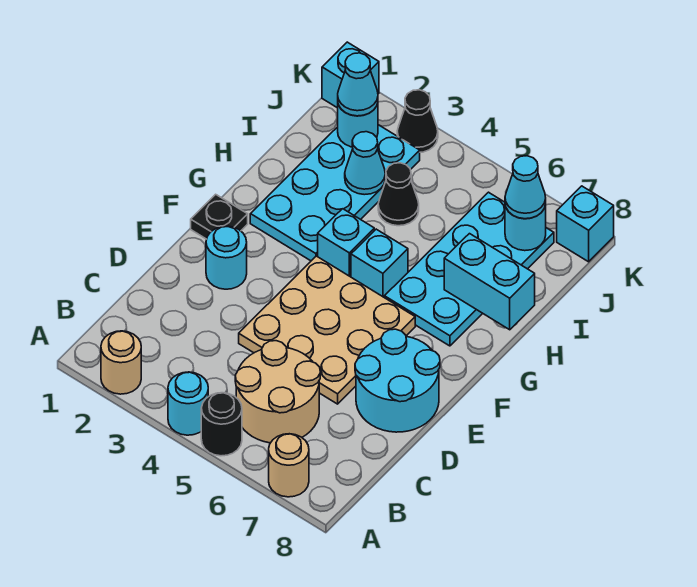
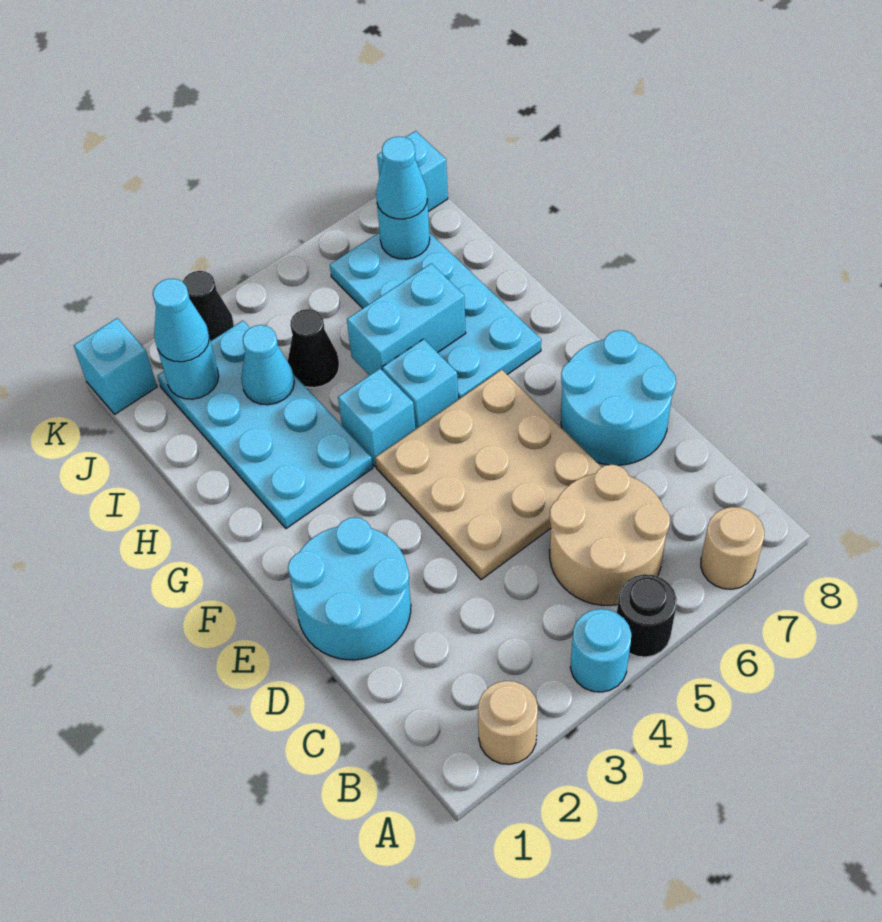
cyan 1x1 round brick [206,226,247,289] -> cyan 2x2 round brick [288,517,411,660]
black 1x1 plate [191,194,248,239] -> none
cyan 1x2 brick [444,234,535,330] -> cyan 1x2 brick moved to [347,263,466,375]

